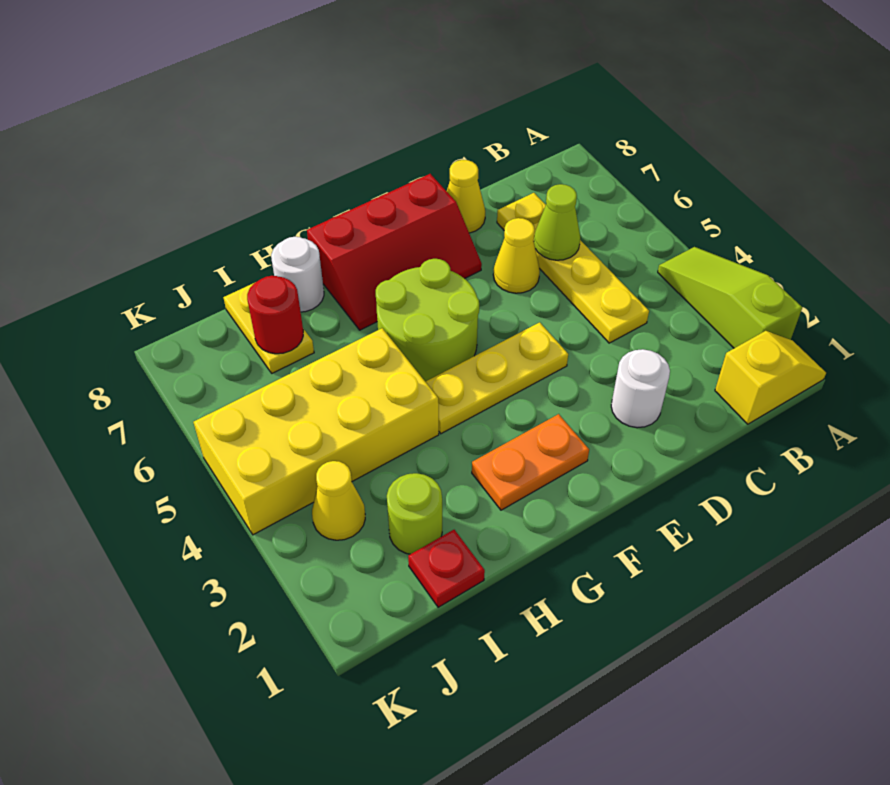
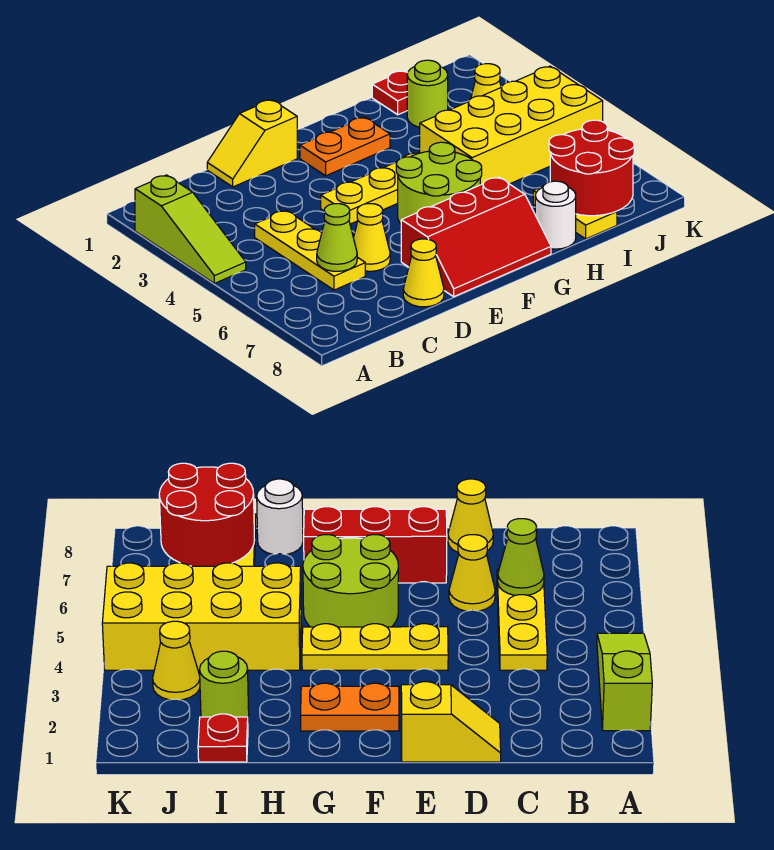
yellow 1x2 slope [715,331,826,424] -> yellow 1x2 slope moved to [207,100,297,187]
yellow 1x4 plate [497,193,649,343] -> yellow 1x3 plate [255,210,365,290]
white 1x1 round brick [611,349,670,428] -> none
red 2x3 slope [307,174,482,330] -> red 2x3 slope turned to [401,177,551,297]
red 1x1 round brick [247,276,303,354] -> red 2x2 round brick [549,120,634,216]

